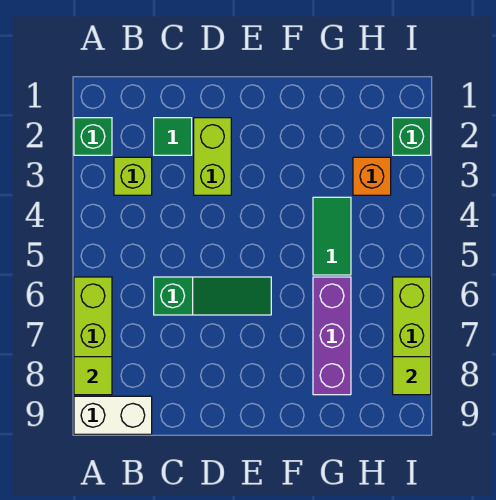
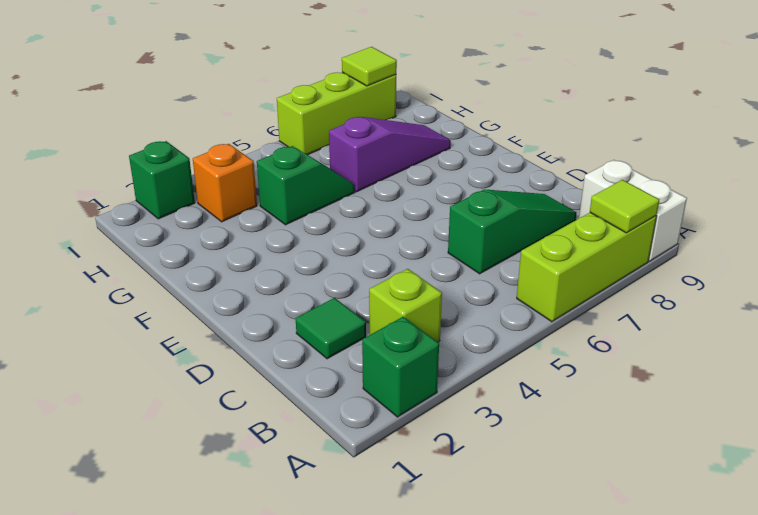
green 1x3 slope [154,277,271,315] -> green 1x3 slope turned to [448,189,577,274]
lime 1x2 brick [194,118,231,195] -> none
green 1x2 tile [313,197,351,275] -> green 1x2 slope [257,146,355,225]
purple 1x3 brick [313,277,351,395] -> purple 1x3 slope [329,117,451,192]

